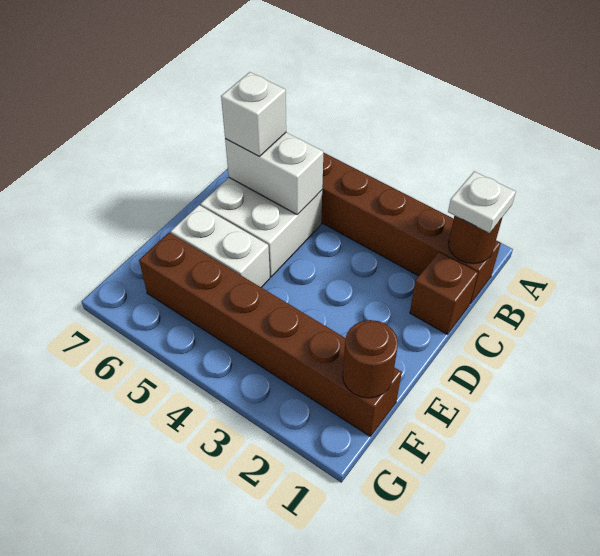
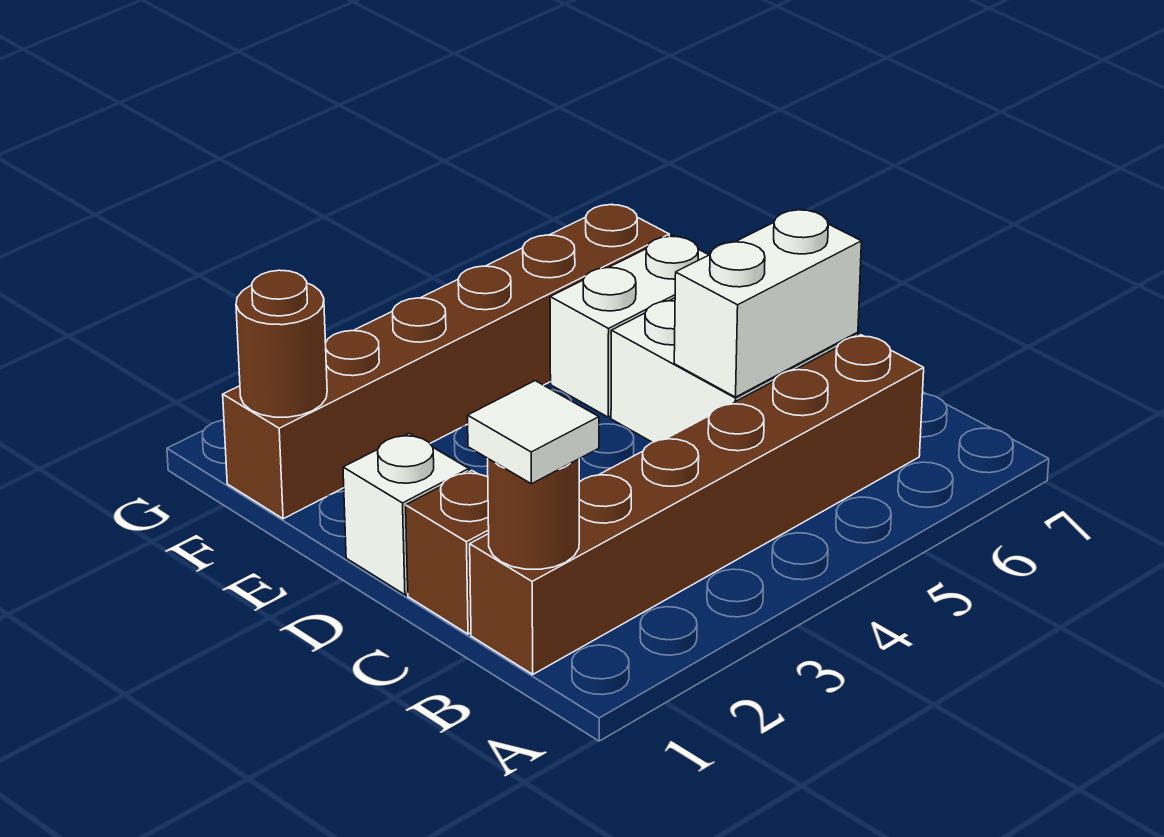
white 1x1 plate [448,171,516,233] -> white 1x1 tile [468,381,599,484]
white 1x1 brick [221,72,286,156] -> white 1x1 brick moved to [343,433,469,595]

